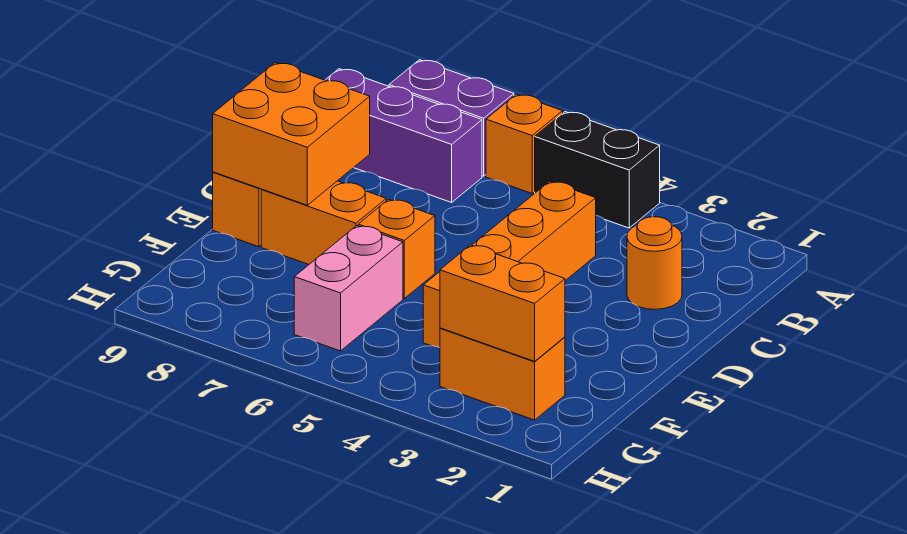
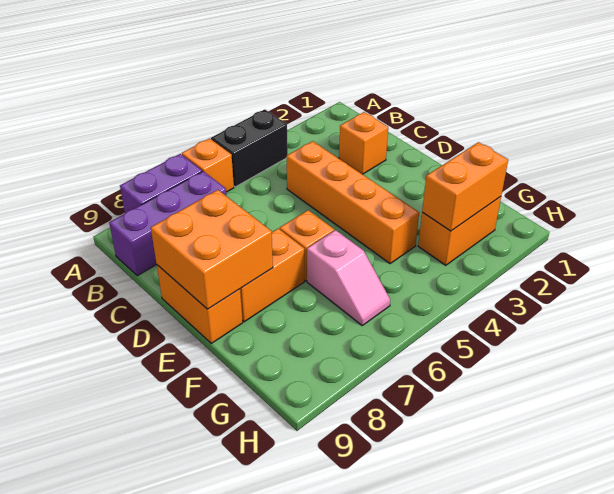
orange 1x1 round brick [627,217,682,309] -> orange 1x1 brick [339,112,388,174]
pink 1x2 brick [294,226,403,351] -> pink 1x2 slope [307,230,390,325]

